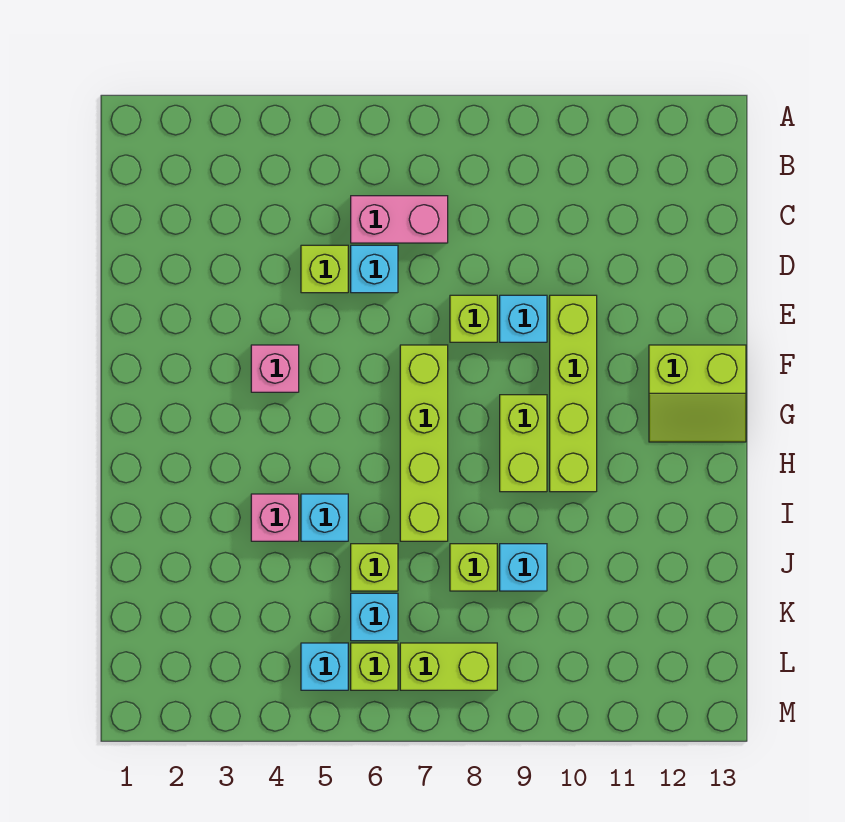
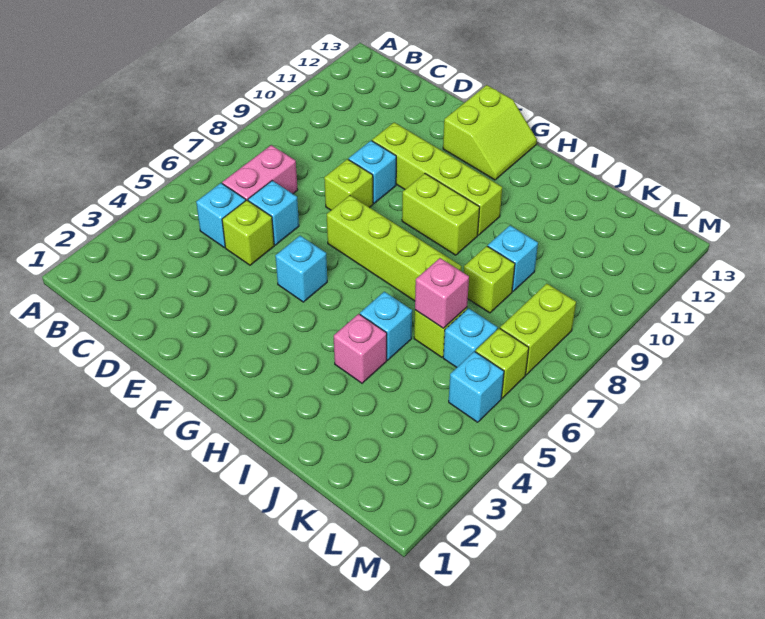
none -> cyan 1x1 brick [196,183,246,247]
pink 1x1 brick [251,345,299,392] -> pink 1x1 brick moved to [415,258,469,328]
none -> cyan 1x1 brick [275,236,327,302]

